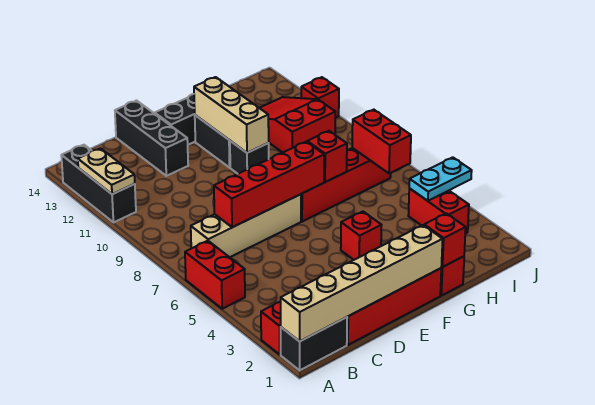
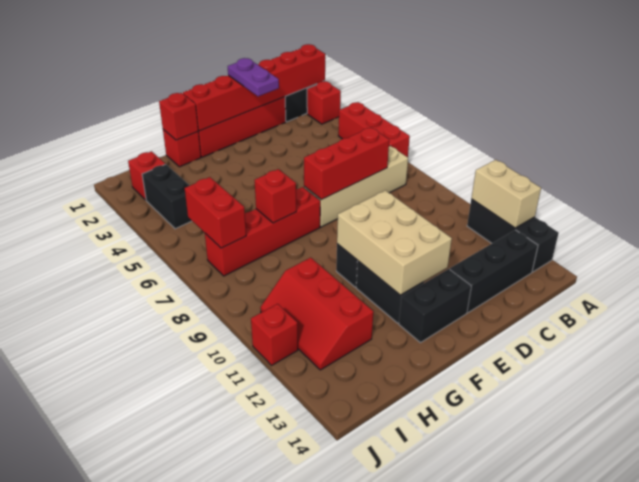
tan 1x6 brick [281,225,443,341] -> red 1x6 brick [183,44,325,131]
red 1x2 brick [185,241,245,309] -> red 1x3 brick [338,102,410,157]
tan 1x2 plate [78,148,135,194] -> tan 1x2 brick [471,160,541,228]
red 1x4 brick [214,142,324,227] -> red 1x3 brick [304,128,389,200]
none -> purple 1x2 plate [228,58,279,96]
black 1x3 brick [115,101,188,176] -> black 1x3 brick turned to [450,230,538,313]
red 1x1 brick [341,212,381,260] -> red 1x1 brick moved to [128,151,165,200]
tan 1x3 brick [194,77,269,153] -> tan 2x3 brick [337,190,452,295]
red 2x3 slope [260,97,335,153] -> red 2x3 slope turned to [260,258,374,370]
red 1x2 brick [408,188,469,234] -> black 1x2 brick [142,164,192,229]
cyan 1x2 plate [409,157,472,201] -> none

